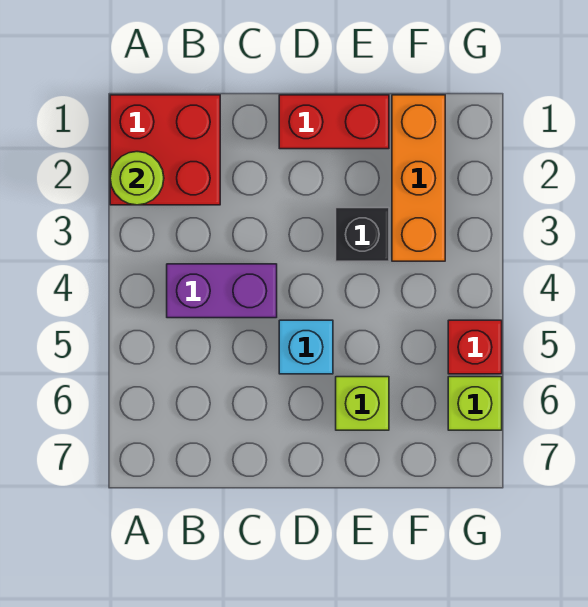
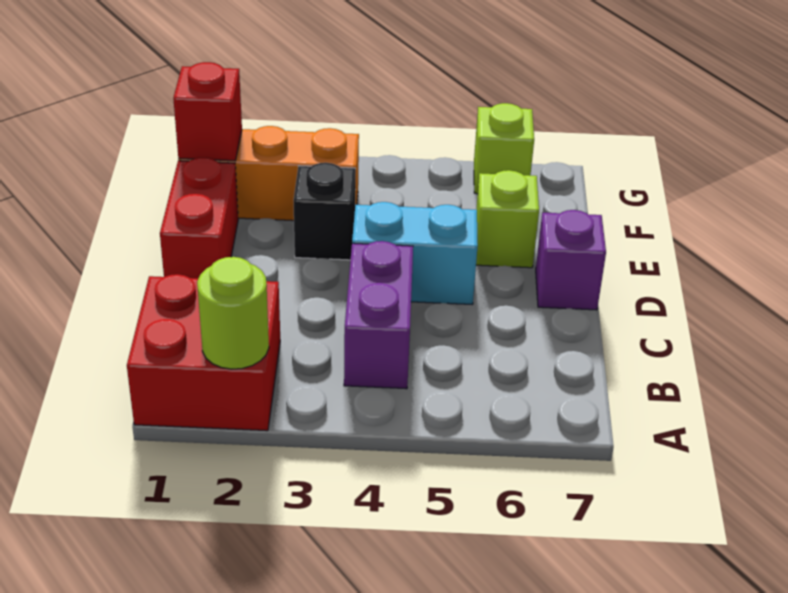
cyan 1x1 brick [279,320,333,374] -> cyan 1x2 brick [352,202,478,304]
none -> purple 1x1 brick [536,210,606,310]
red 1x1 brick [448,320,502,374] -> red 1x1 brick moved to [173,62,242,161]

